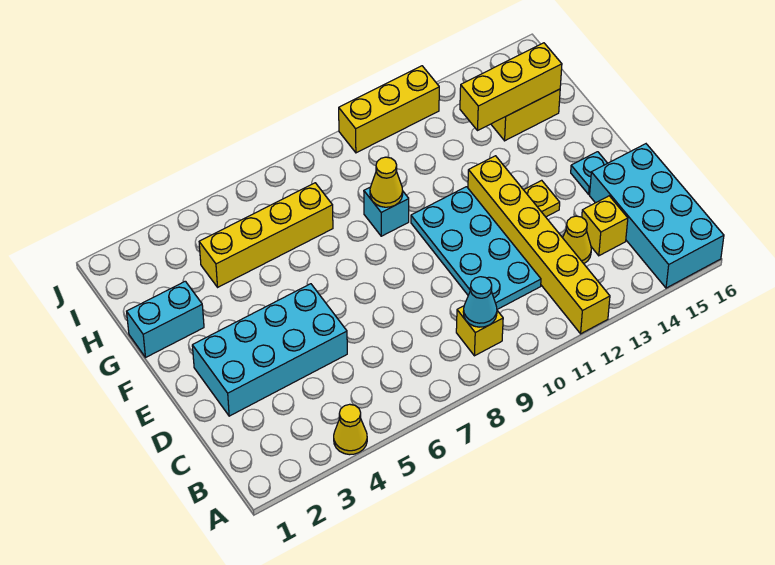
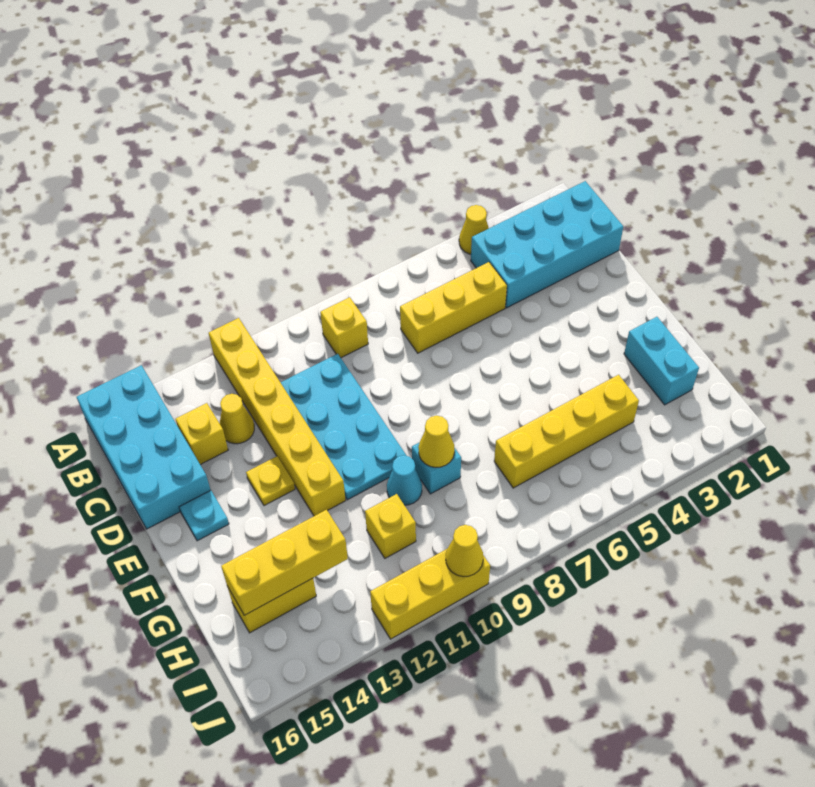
cyan 1x1 cone [463,277,497,327] -> cyan 1x1 cone moved to [387,455,422,505]
none -> yellow 1x3 brick [400,262,507,353]
cyan 2x4 brick [192,284,347,416] -> cyan 2x4 brick moved to [471,181,623,308]
cyan 1x2 brick [127,281,204,357] -> cyan 1x2 brick turned to [624,317,699,405]
none -> yellow 1x1 brick [365,494,416,558]
none -> yellow 1x1 cone [446,525,483,577]

